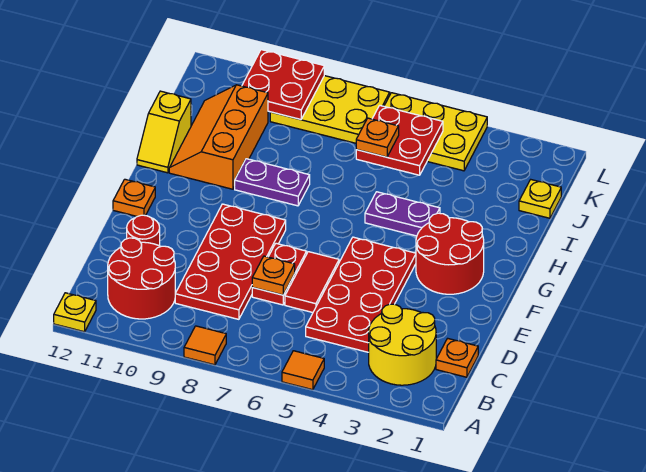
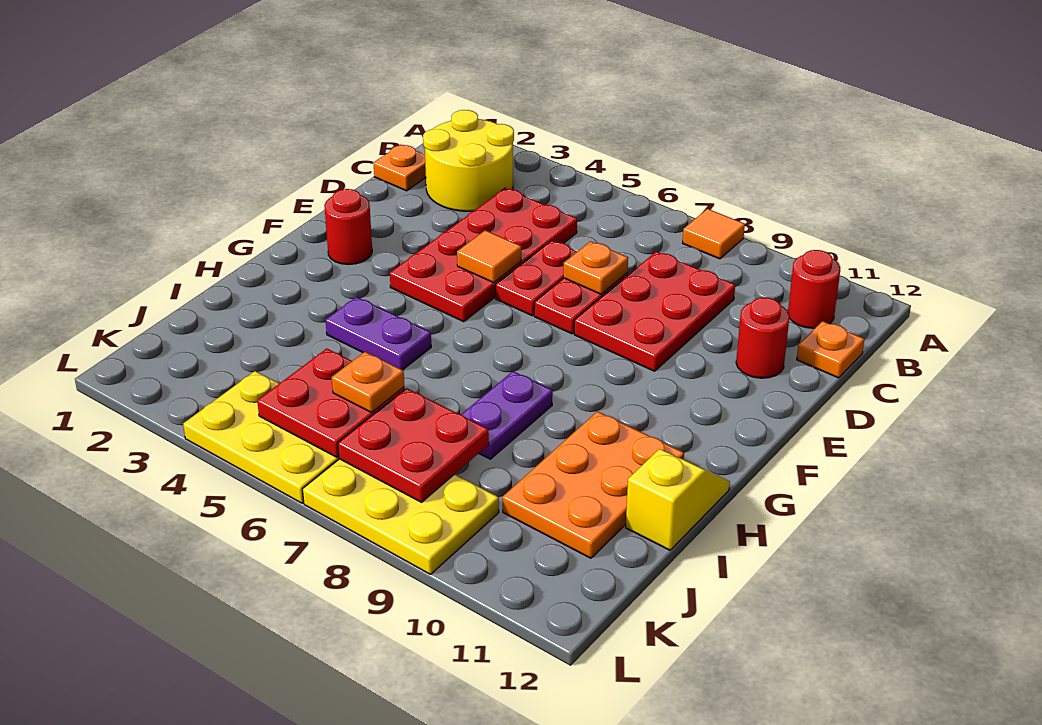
orange 1x1 tile [282,351,324,390] -> orange 1x1 tile moved to [457,230,521,283]
yellow 1x1 plate [54,293,96,332] -> none
red 2x2 round brick [108,238,175,319] -> red 1x1 round brick [788,250,840,328]
red 2x4 plate [175,204,286,319] -> red 2x3 plate [574,251,735,371]
red 1x2 tile [285,252,339,313] -> red 1x2 plate [496,240,578,316]
red 2x2 round brick [416,213,484,294] -> red 1x1 round brick [324,189,372,265]
orange 1x1 plate [113,179,155,217] -> orange 1x1 plate moved to [797,321,864,378]
purple 1x2 plate [235,159,310,206] -> purple 1x2 plate turned to [461,371,553,459]
orange 2x3 slope [169,85,268,189] -> orange 2x3 plate [502,411,684,558]
yellow 1x1 plate [519,180,561,218] -> none
red 2x2 plate [242,50,324,120] -> red 2x2 plate moved to [338,388,489,502]

